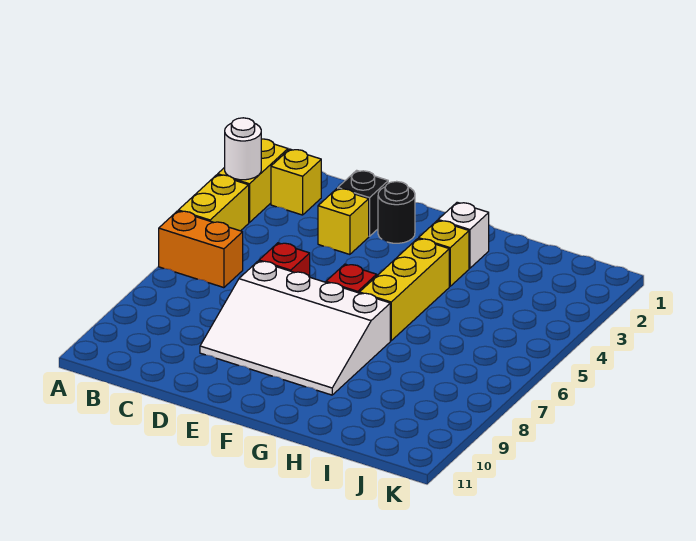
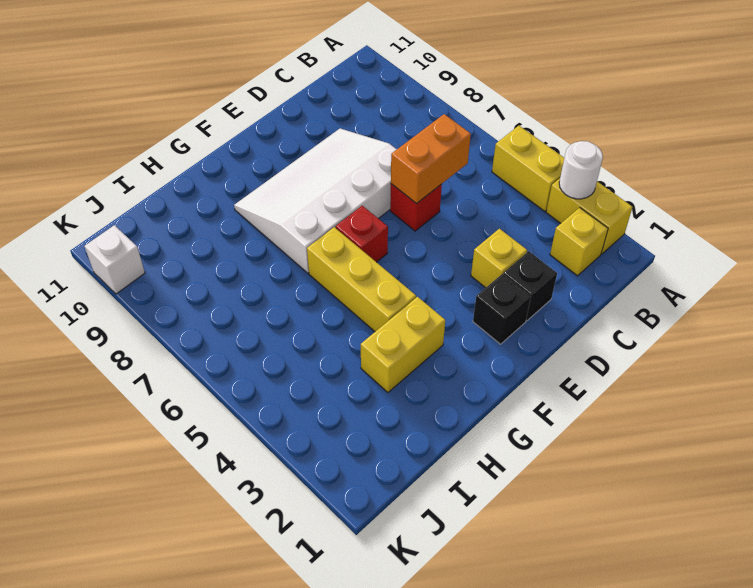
orange 1x2 brick [159,211,243,288] -> orange 1x2 brick moved to [391,114,471,204]
black 1x1 round brick [378,181,415,243] -> black 1x1 brick [473,274,531,344]
white 1x1 brick [438,202,489,268] -> white 1x1 brick moved to [85,225,145,294]
yellow 1x1 brick [418,220,469,286] -> yellow 1x2 brick [361,297,445,392]

